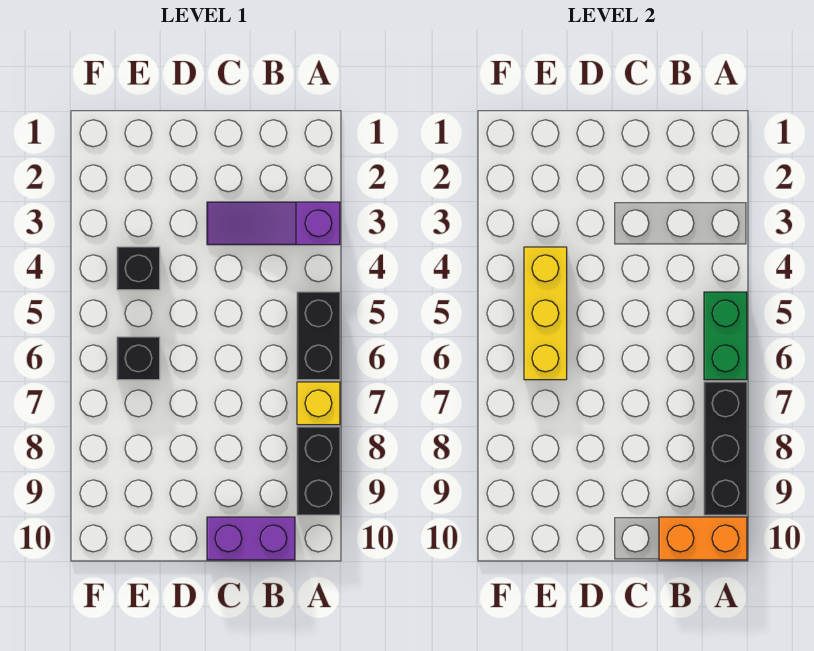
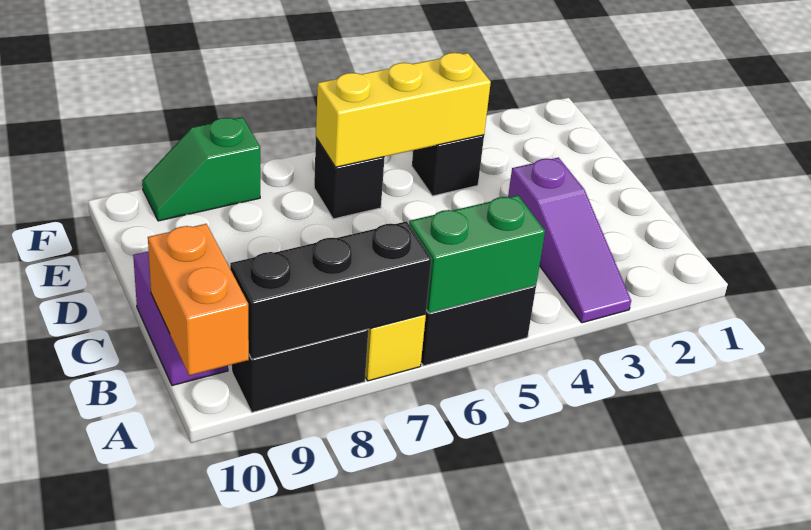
purple 1x3 slope [207,202,340,245] -> purple 1x3 slope turned to [508,158,631,323]
none -> green 1x2 slope [142,117,260,221]

